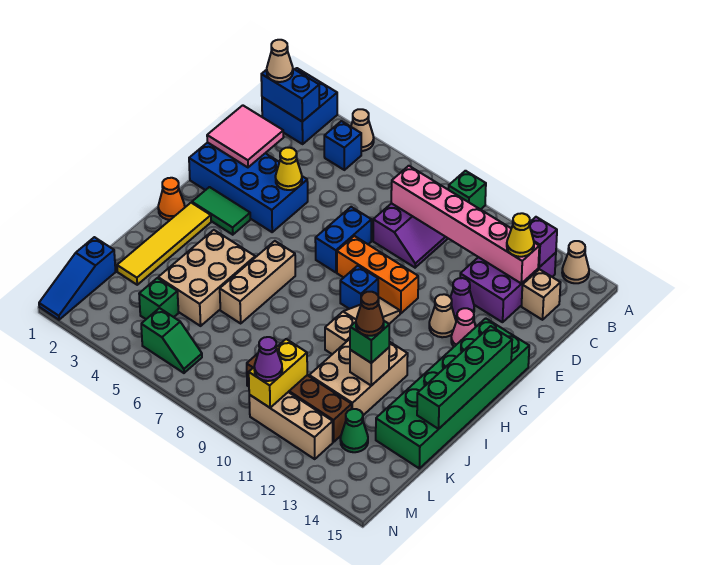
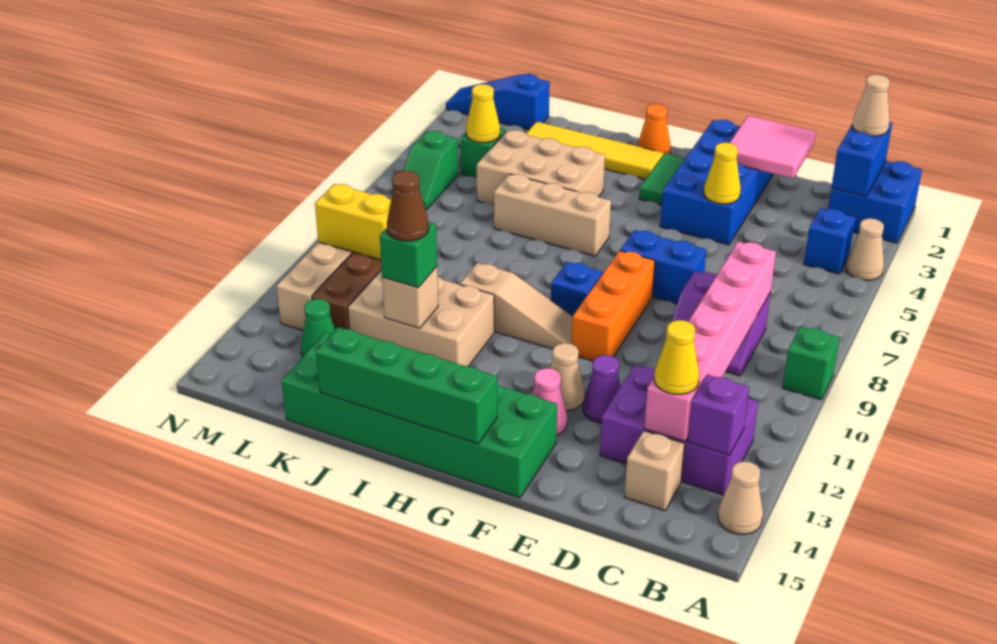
none -> yellow 1x1 cone [466,84,500,143]
purple 1x1 cone [254,337,282,381] -> none

